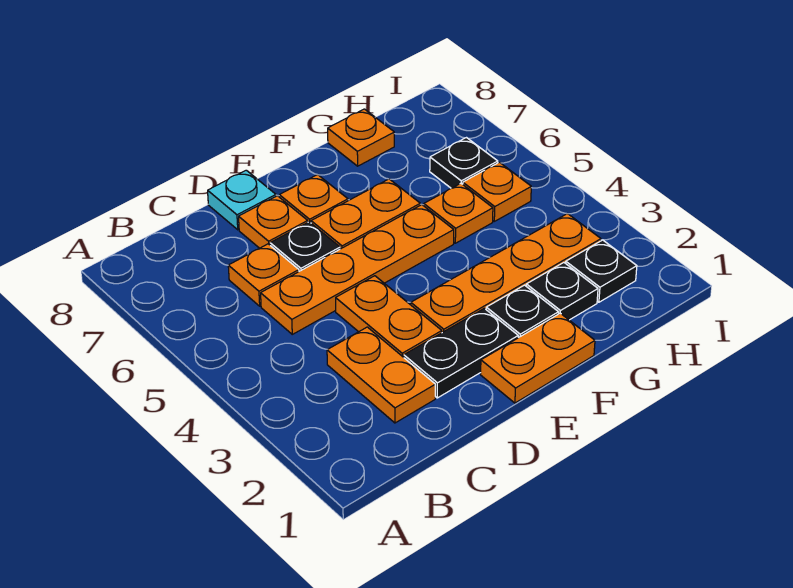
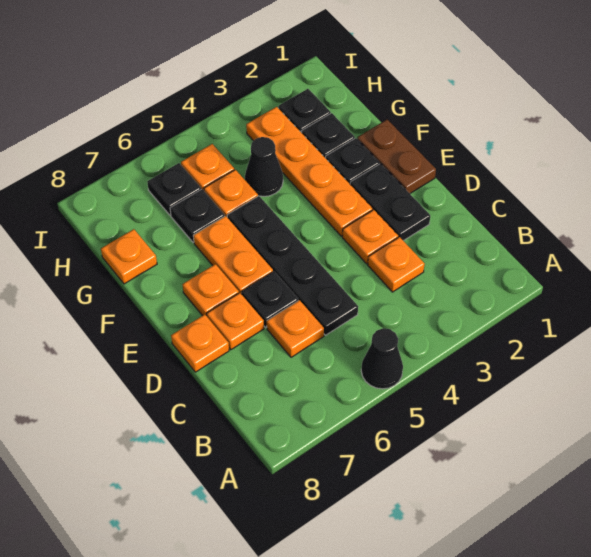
none -> black 1x1 cone [361,328,403,389]
orange 1x2 plate [327,327,435,423] -> orange 1x1 plate [368,237,425,292]
orange 1x4 plate [261,205,454,334] -> black 1x4 plate [227,196,358,335]
orange 1x2 plate [336,276,442,357] -> orange 1x1 plate [342,210,398,264]
cyan 1x1 plate [208,170,276,230] -> orange 1x1 plate [171,314,229,372]
orange 1x2 plate [481,313,595,403] -> brown 1x2 plate [357,120,436,193]
none -> black 1x1 cone [245,137,283,196]
none -> black 1x1 plate [170,189,225,243]

